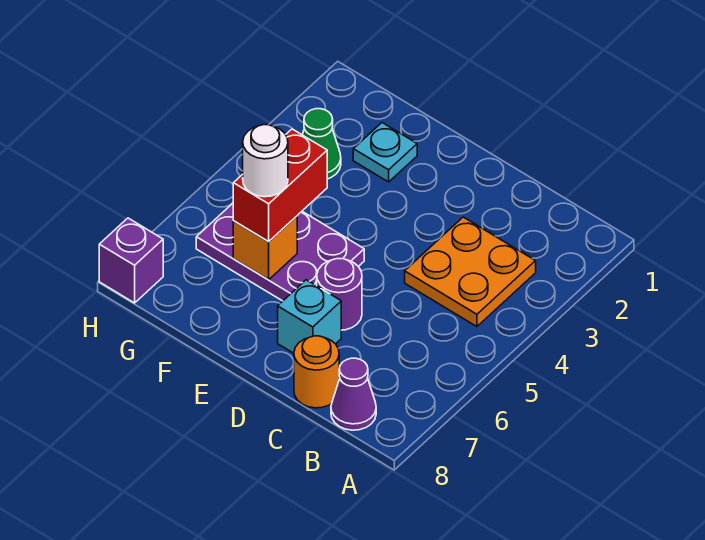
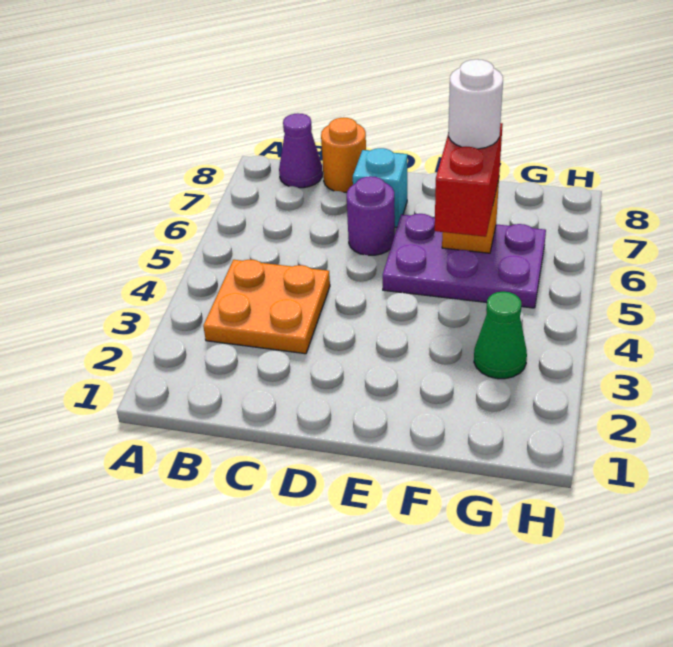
cyan 1x1 plate [353,123,417,182] -> none
purple 1x1 brick [99,218,163,303] -> none

